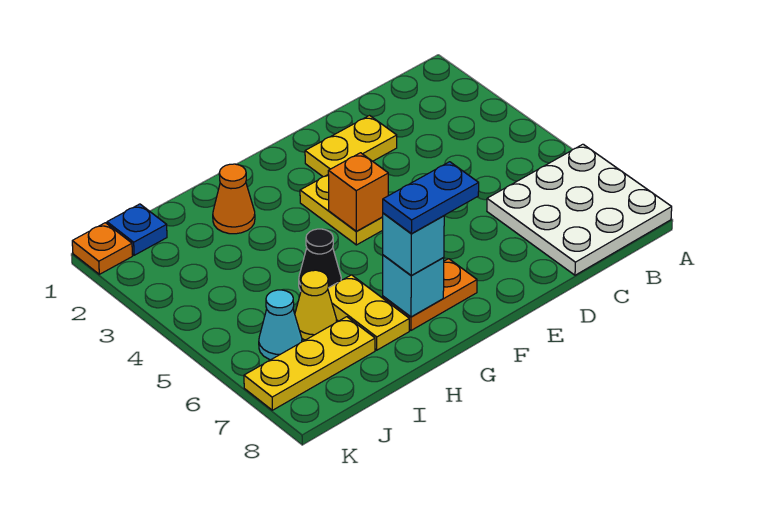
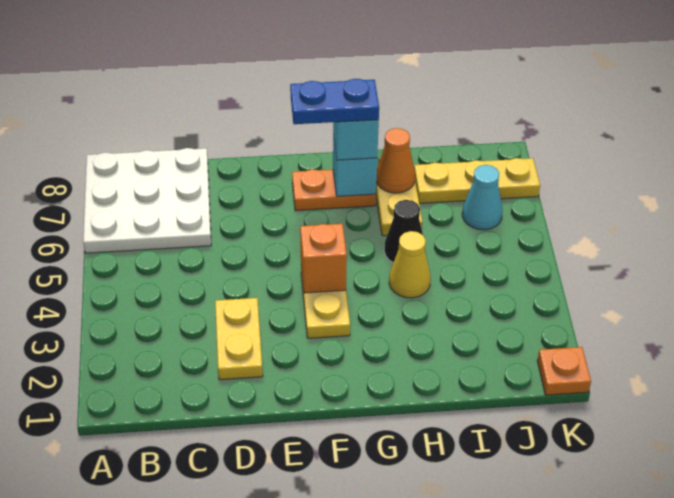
yellow 1x2 plate [305,116,397,177] -> yellow 1x2 plate turned to [215,298,263,380]
orange 1x1 cone [213,164,255,234] -> orange 1x1 cone moved to [376,128,415,193]
yellow 1x1 cone [295,270,337,340] -> yellow 1x1 cone moved to [389,231,431,298]
blue 1x1 plate [107,204,167,255] -> none

